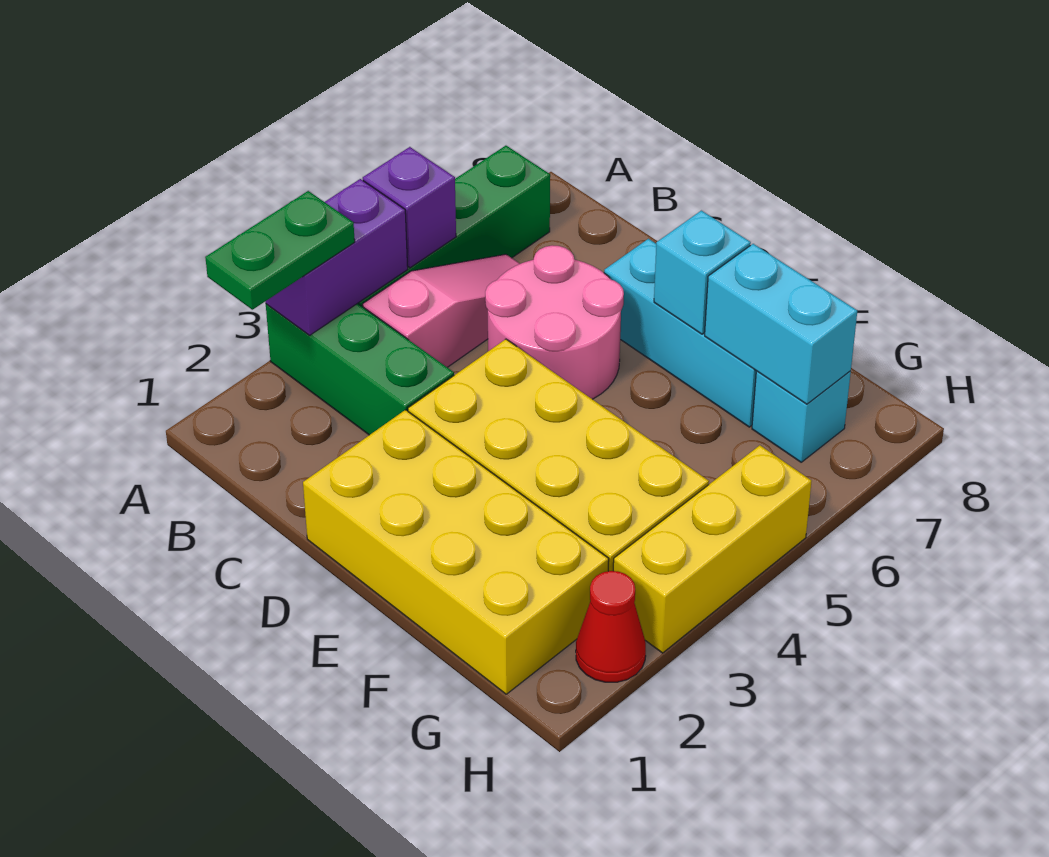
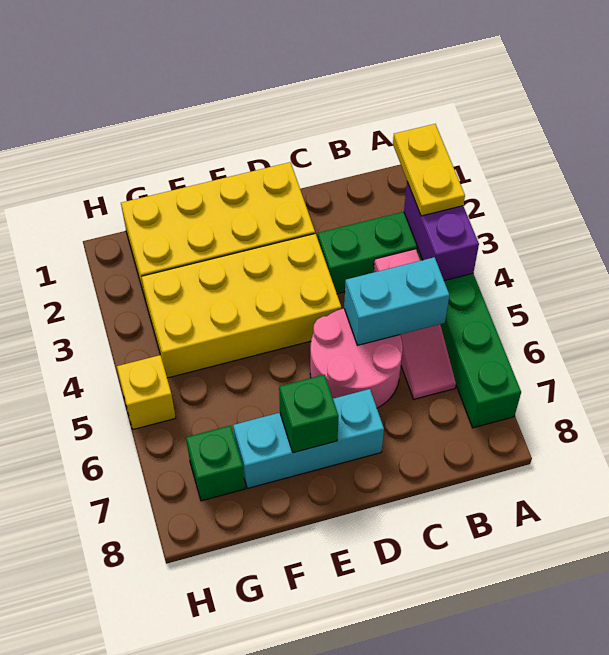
green 1x2 plate [205,191,355,310] -> yellow 1x2 plate [393,124,465,216]
purple 1x1 brick [363,147,456,268] -> none
cyan 1x1 brick [654,211,751,334] -> green 1x1 brick [279,375,339,453]
cyan 1x2 brick [705,244,857,404] -> cyan 1x2 brick moved to [344,257,449,345]
cyan 1x1 brick [752,371,851,462] -> green 1x1 brick [186,426,245,501]
red 1x1 cone [576,571,646,682] -> none
yellow 1x3 brick [613,445,811,653] -> yellow 1x1 brick [117,355,176,429]

